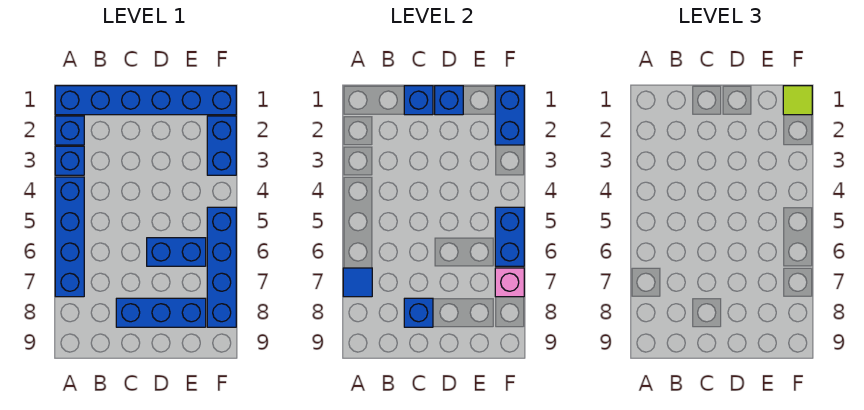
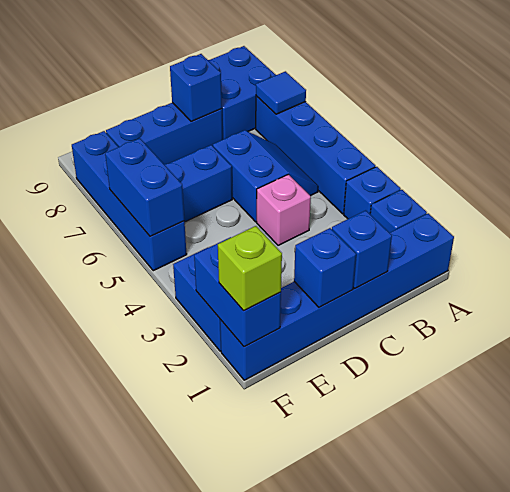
none -> blue 2x2 brick [208,46,276,139]
none -> blue 2x2 slope [213,130,318,222]
lime 1x1 tile [783,86,812,115] -> lime 1x1 brick [218,226,282,311]
pink 1x1 brick [495,268,524,297] -> pink 1x1 brick moved to [257,174,311,245]

